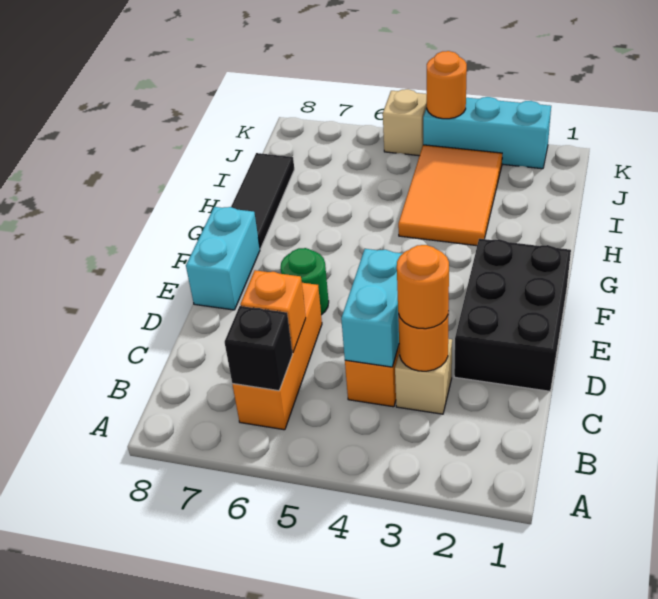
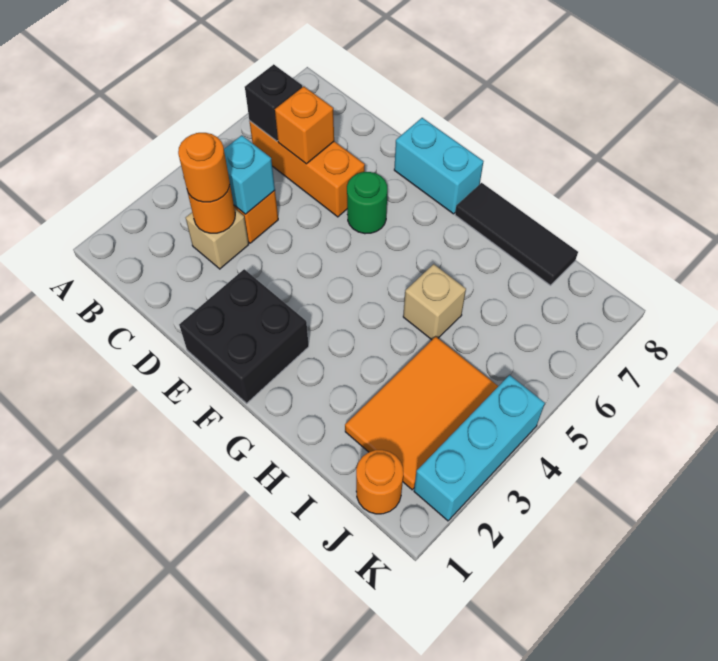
cyan 1x2 brick [341,249,403,367] -> cyan 1x1 brick [224,135,275,214]
black 2x3 brick [454,239,571,391] -> black 2x2 brick [179,269,309,403]
orange 2x3 tile [398,145,502,246] -> orange 2x3 tile turned to [345,337,498,490]
orange 1x1 round brick [427,51,467,119] -> orange 1x1 round brick moved to [356,450,403,514]
tan 1x1 brick [383,89,427,156] -> tan 1x1 brick moved to [403,264,466,340]

